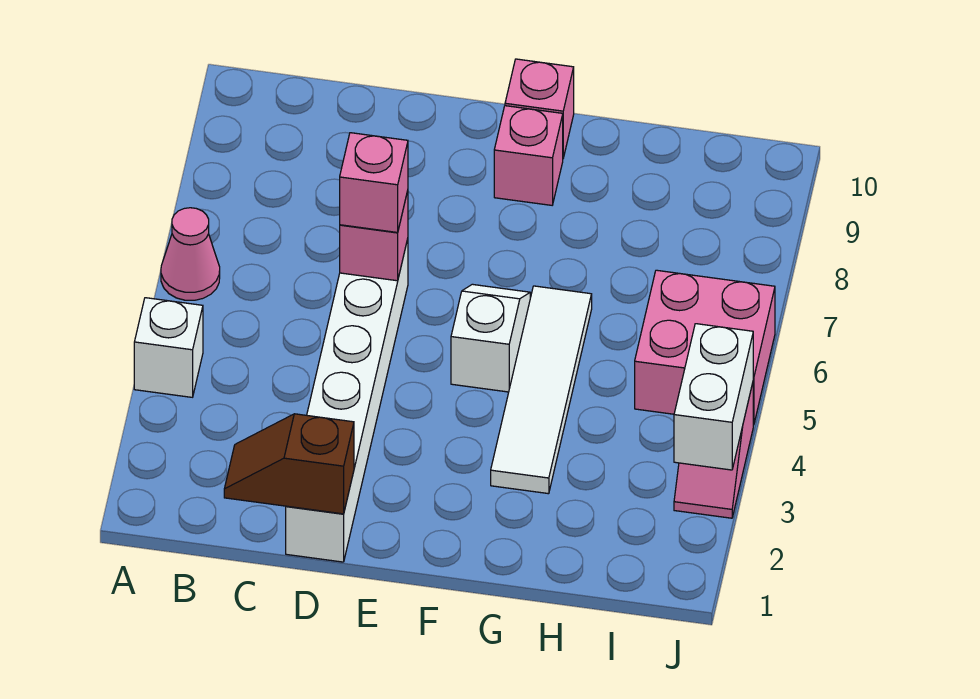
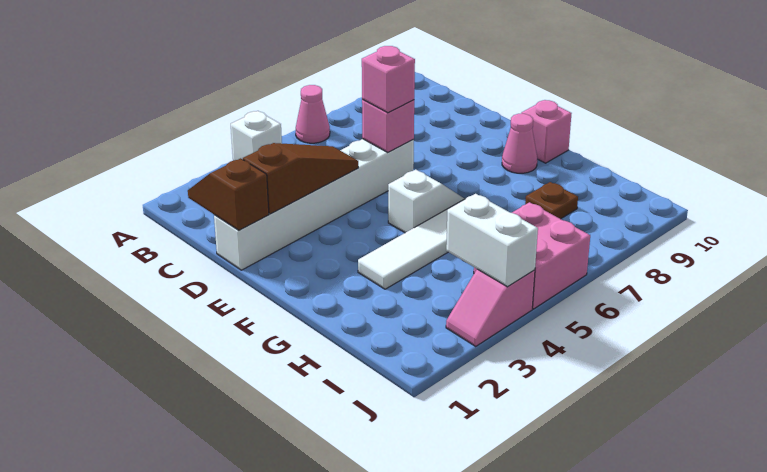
none -> brown 1x3 slope [243,143,358,214]
pink 1x1 brick [494,106,563,205] -> pink 1x1 cone [502,114,537,173]
none -> brown 1x1 plate [525,182,578,219]
white 1x2 brick [674,324,753,470] -> white 1x2 brick turned to [446,194,538,287]

